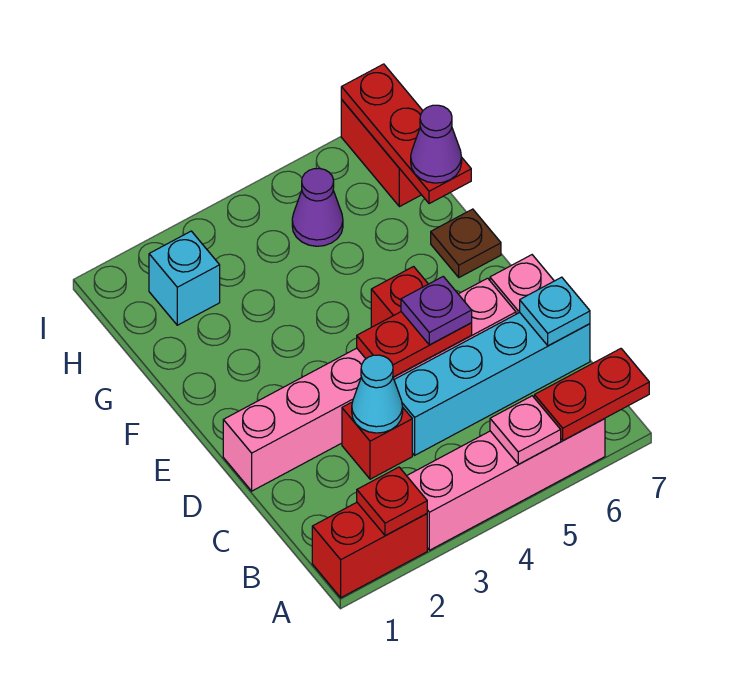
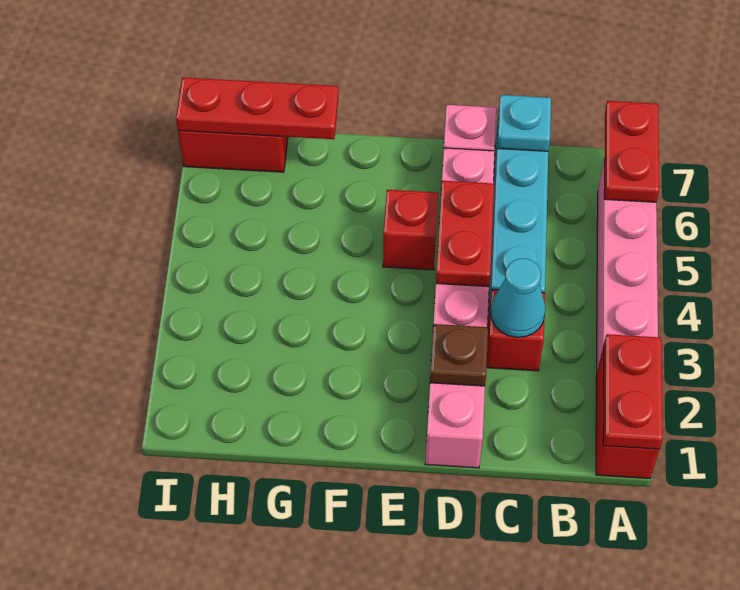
red 1x1 plate [357,467,427,536] -> red 1x2 plate [603,334,663,449]
pink 1x1 plate [490,396,561,464] -> none
purple 1x1 plate [401,277,472,345] -> none
brown 1x1 plate [431,209,501,277] -> brown 1x1 plate moved to [430,324,488,386]
purple 1x1 cone [411,105,462,183] -> none
cyan 1x1 brick [149,231,220,325] -> none
purple 1x1 cone [292,168,343,246] -> none

